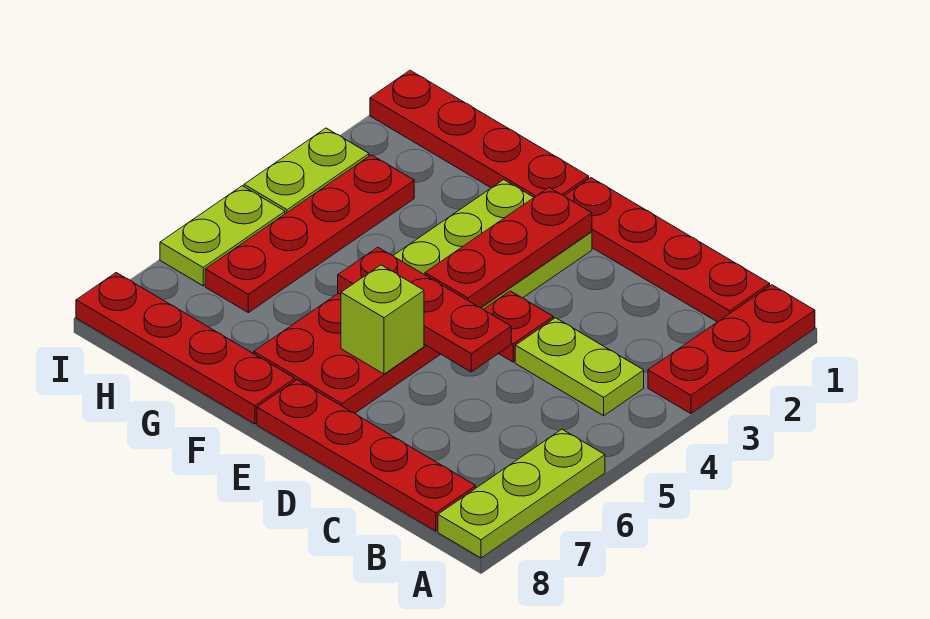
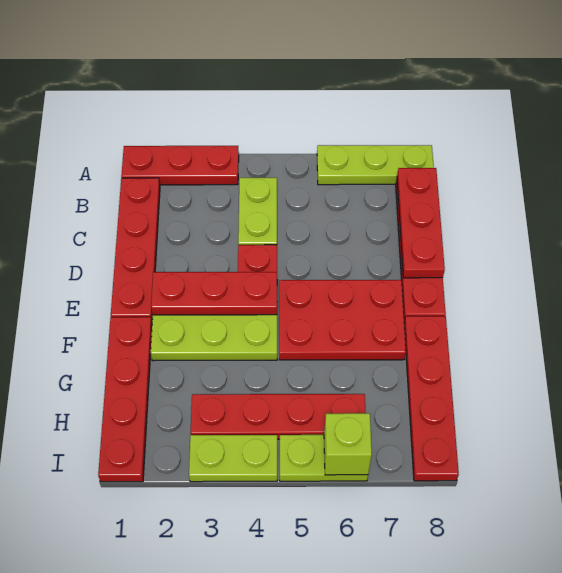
red 1x3 plate [338,247,511,372] -> red 1x3 plate moved to [397,168,445,278]
lime 1x1 brick [341,265,424,374] -> lime 1x1 brick moved to [324,413,372,475]

